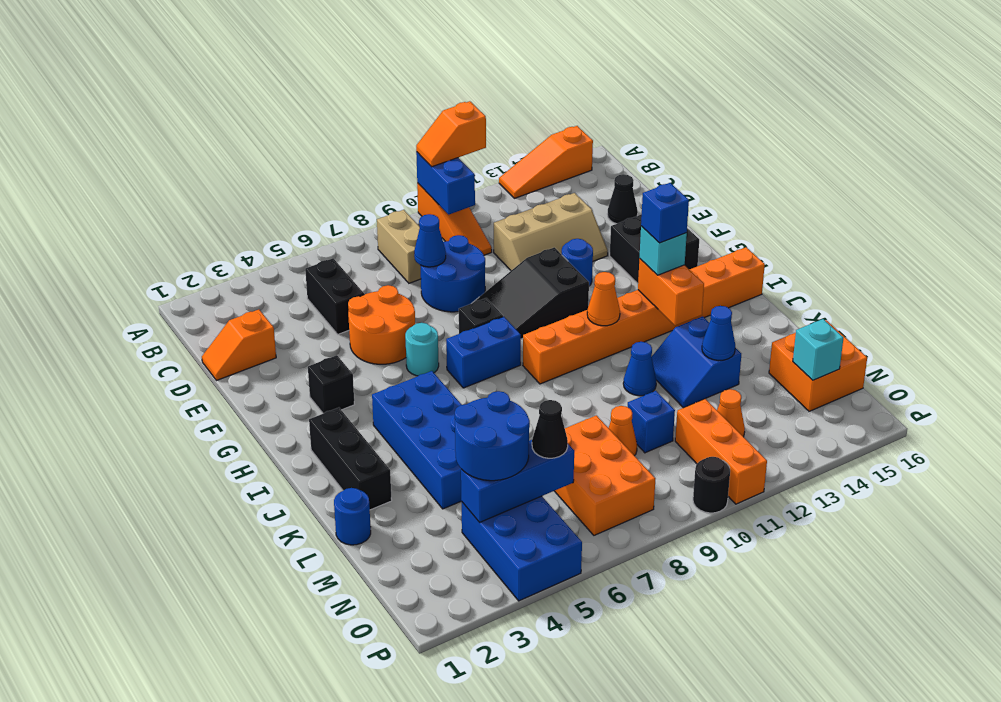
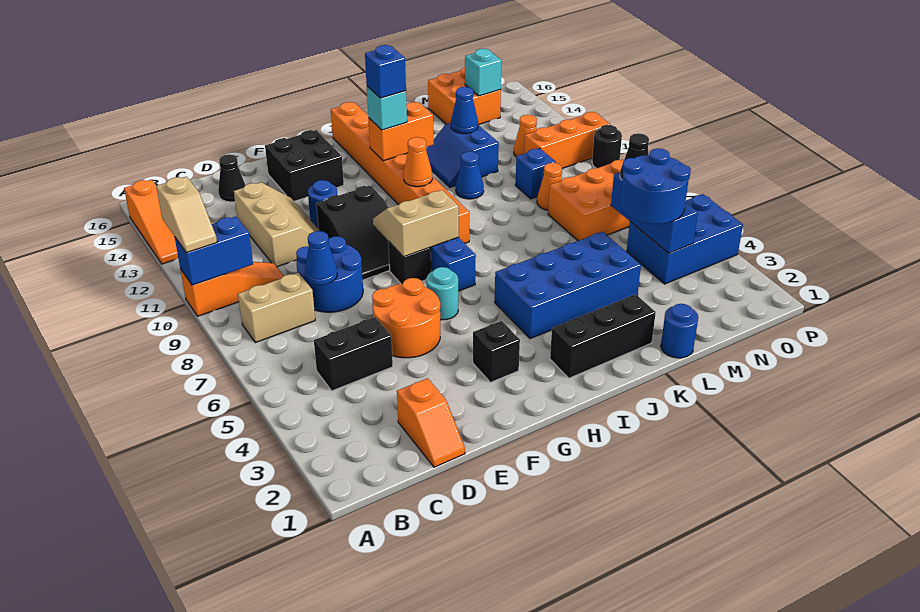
orange 1x2 slope [416,101,486,167] -> tan 1x2 slope [156,177,217,253]
none -> tan 2x2 slope [373,190,459,257]
blue 2x2 slope [652,316,741,408] -> blue 2x2 slope turned to [426,123,499,187]

